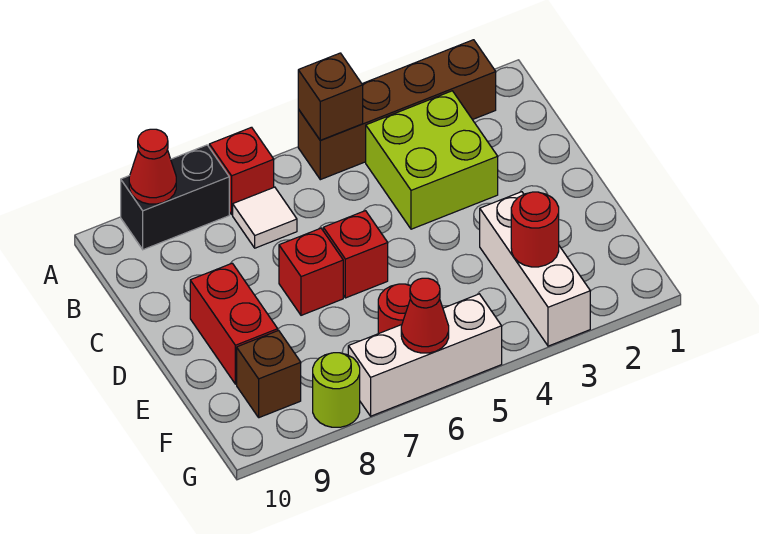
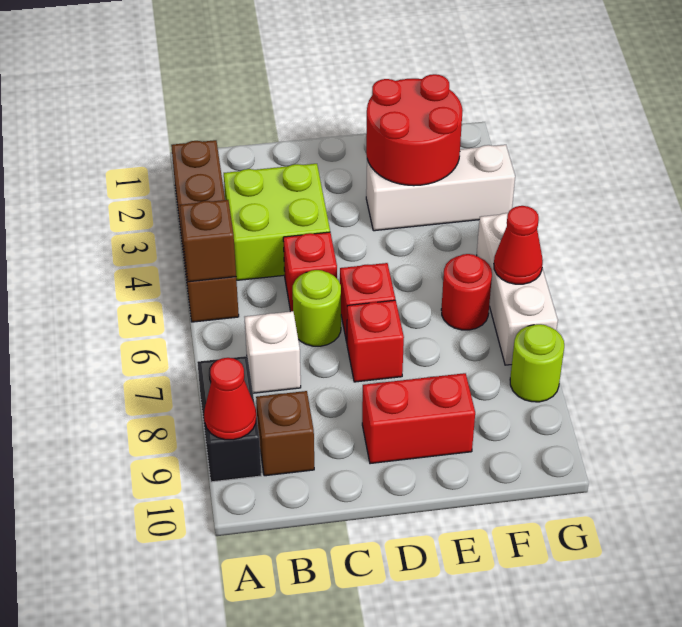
red 1x1 brick [209,127,274,214] -> red 1x1 brick moved to [283,232,337,311]
white 1x1 tile [233,187,297,248] -> white 1x1 brick [245,311,301,393]
none -> lime 1x1 round brick [293,270,341,346]
red 1x1 round brick [511,192,559,267] -> red 2x2 round brick [366,74,463,186]
brown 1x1 brick [237,330,301,418] -> brown 1x1 brick moved to [256,391,314,476]

